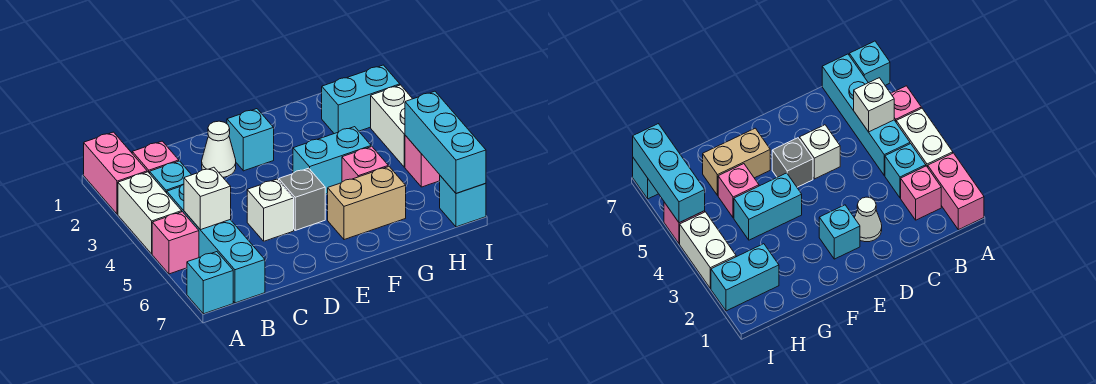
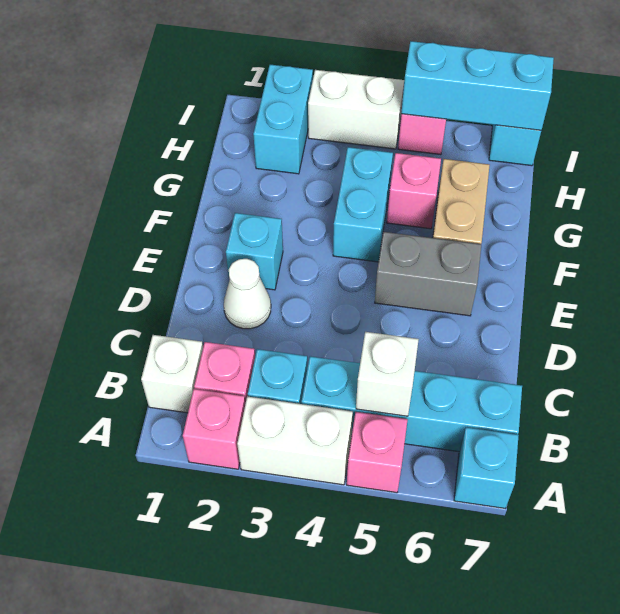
pink 1x2 brick [84,132,147,214] -> pink 1x1 brick [183,389,245,469]
white 1x1 brick [247,179,294,241] -> white 1x1 brick moved to [141,335,203,413]
grey 1x1 brick [279,168,325,230] -> grey 1x2 brick [375,232,481,316]

